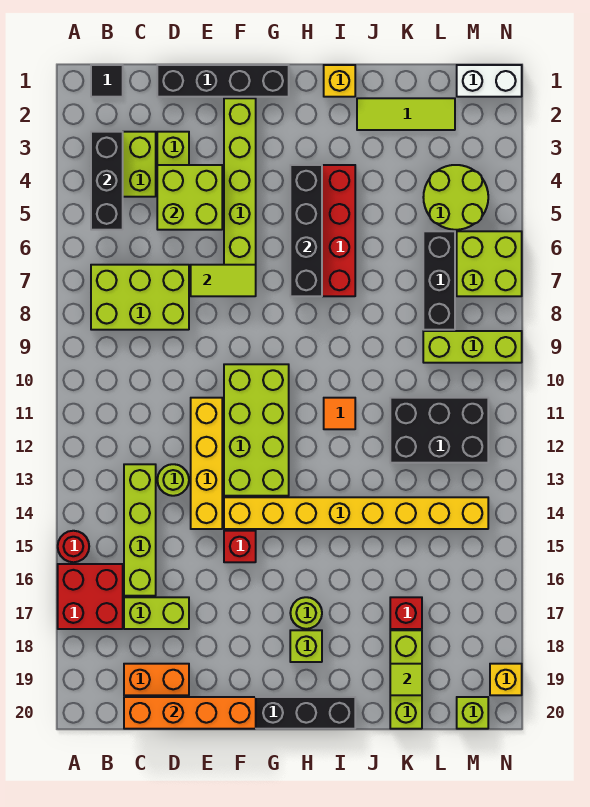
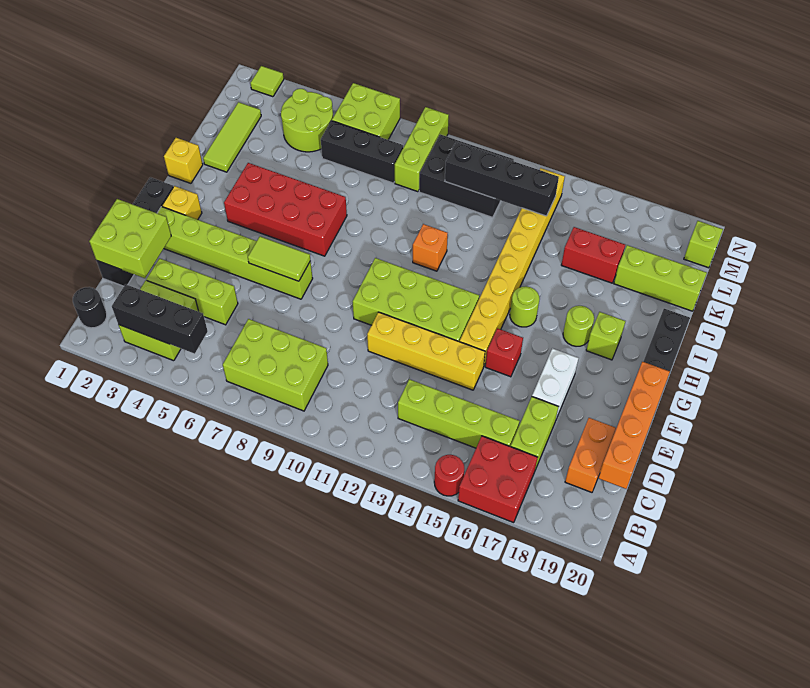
black 1x1 tile [91,65,123,97] -> black 1x1 round brick [73,287,107,328]
lime 2x3 brick [91,265,189,330] -> lime 2x3 brick turned to [223,319,328,411]
lime 2x2 brick [157,165,222,230] -> lime 2x2 brick moved to [89,199,171,278]
lime 1x1 round brick [157,464,189,496] -> lime 1x1 round brick moved to [510,286,540,327]
lime 1x2 tile [191,265,256,296] -> lime 1x2 tile turned to [248,236,310,281]
black 1x4 brick [290,165,322,296] -> black 1x4 brick moved to [445,142,559,216]
orange 1x1 tile [324,398,355,429] -> orange 1x1 brick [413,224,448,271]
black 2x3 brick [390,398,488,463] -> black 2x3 brick turned to [419,134,514,217]
red 1x1 brick [390,597,422,629] -> red 1x2 brick [561,227,625,283]
lime 1x1 tile [390,664,422,695] -> lime 1x1 tile moved to [250,66,284,97]
white 1x2 brick [457,65,522,97] -> white 1x2 brick moved to [532,348,579,419]
yellow 1x1 brick [490,664,522,695] -> yellow 1x1 brick moved to [162,186,202,220]

